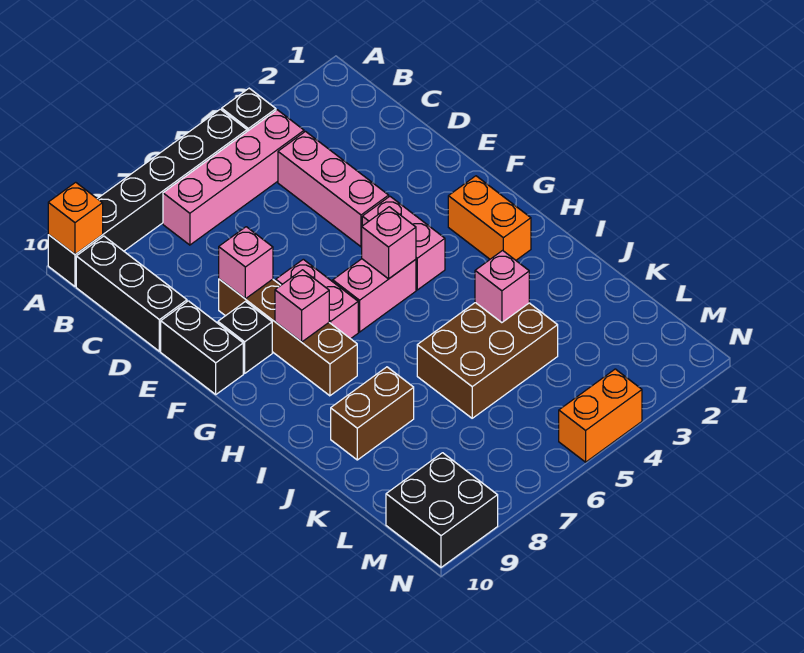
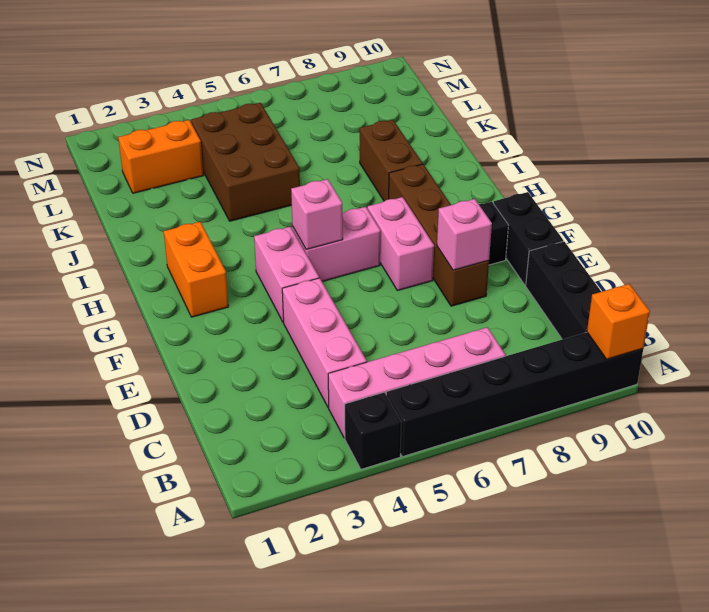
pink 1x1 brick [275,270,329,342] -> none
brown 2x3 brick [417,303,558,418] -> brown 2x3 brick turned to [191,103,300,221]
pink 1x1 brick [475,251,529,323] -> none
brown 1x2 brick [331,367,414,460] -> brown 1x2 brick turned to [360,120,423,201]
black 2x2 brick [386,453,498,567] -> none
orange 1x2 brick [559,369,642,462] -> orange 1x2 brick moved to [118,120,203,193]

